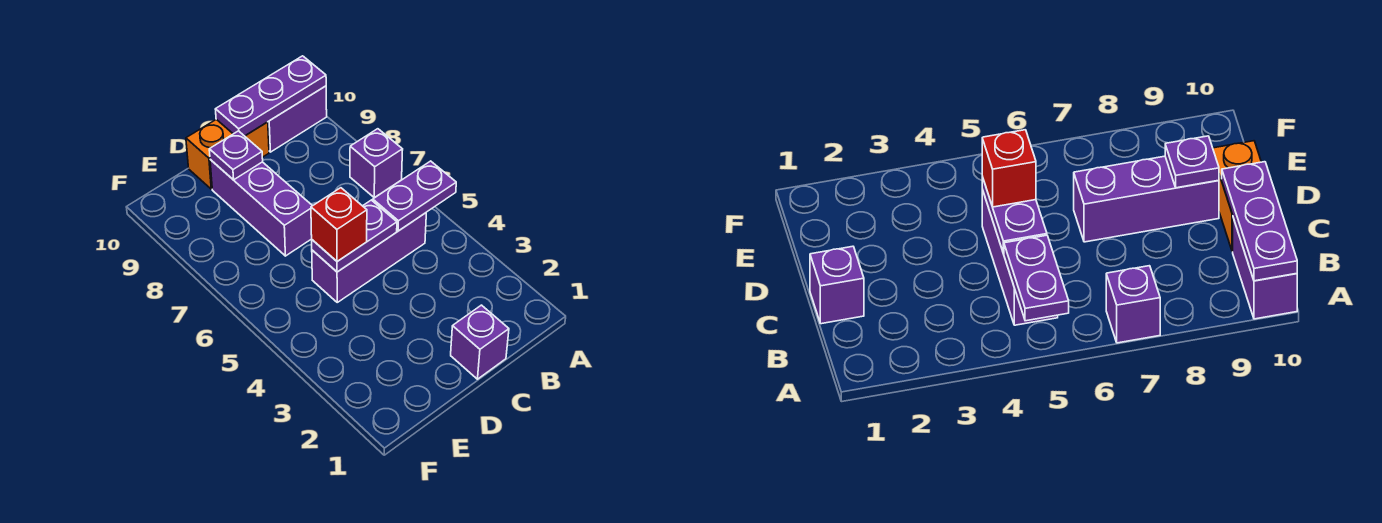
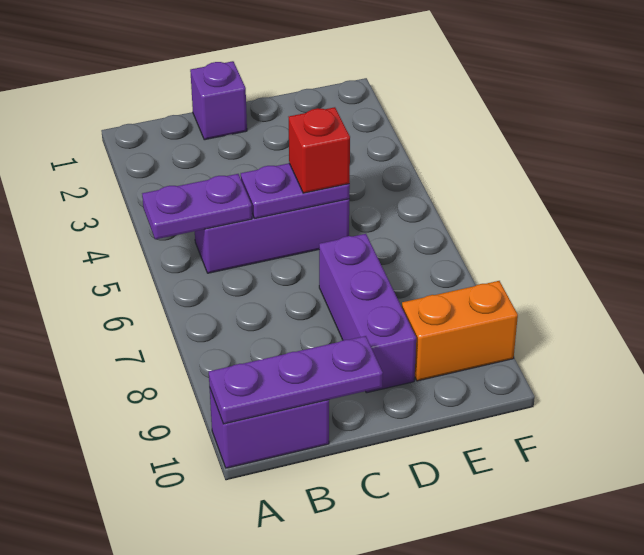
purple 1x1 brick [350,129,403,198] -> none
orange 1x2 brick [186,119,269,189] -> orange 1x2 brick moved to [402,281,518,381]
purple 1x1 plate [209,131,263,180] -> none

